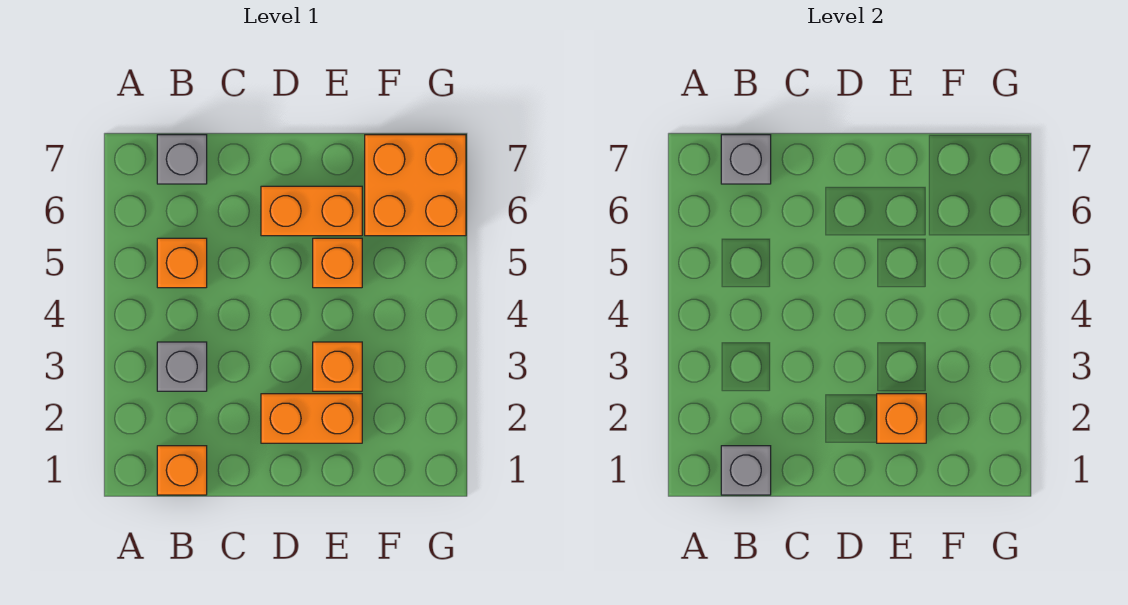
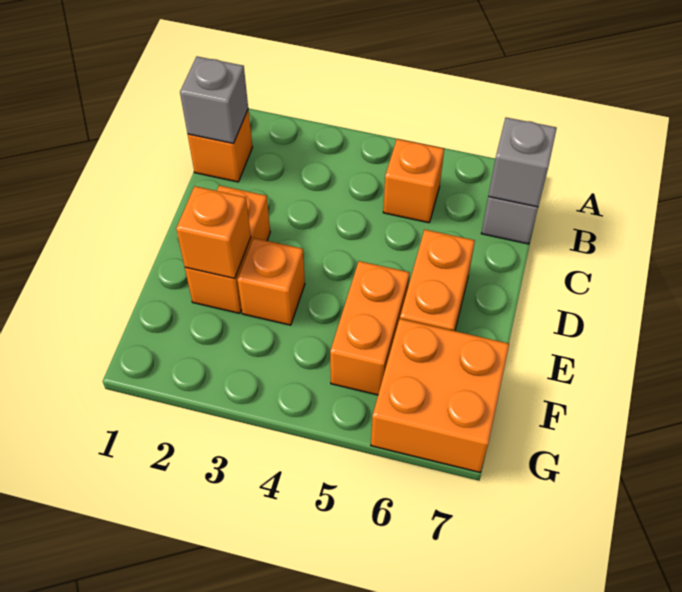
grey 1x1 brick [157,342,207,391] -> none
orange 1x1 brick [313,238,362,288] -> orange 1x2 brick [330,261,410,395]

